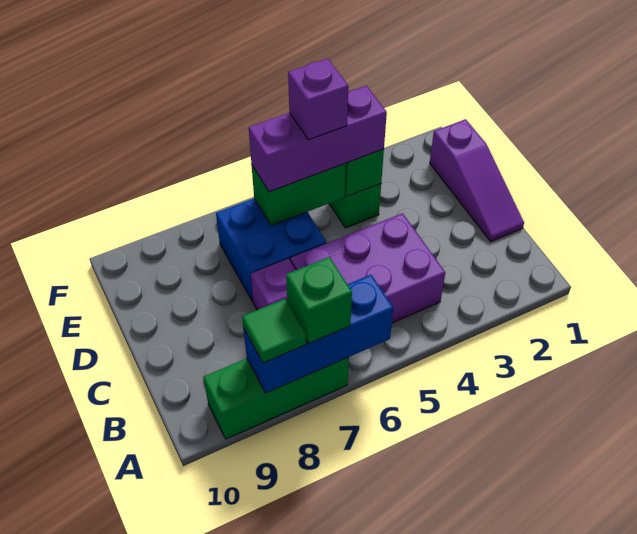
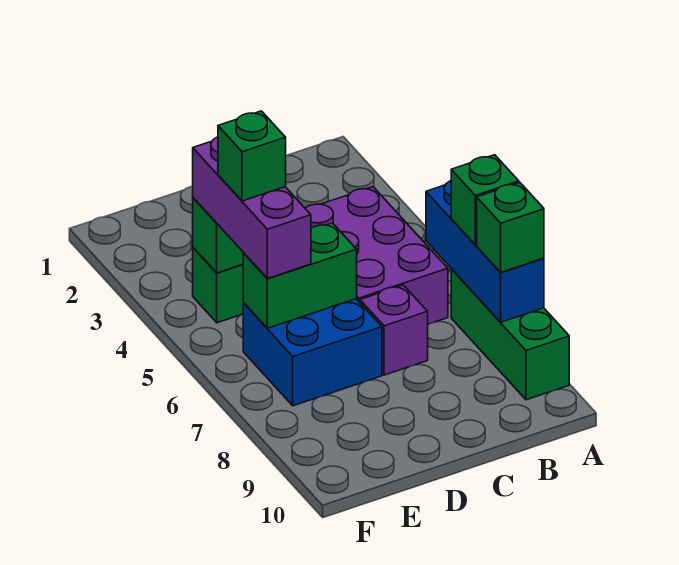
green 1x1 tile [242,299,306,363] -> green 1x1 brick [477,183,544,272]
purple 1x3 slope [430,119,524,241] -> none
green 1x2 brick [252,163,346,226] -> green 1x2 brick turned to [243,223,357,328]
purple 1x1 brick [288,58,348,140] -> green 1x1 brick [218,111,286,201]

